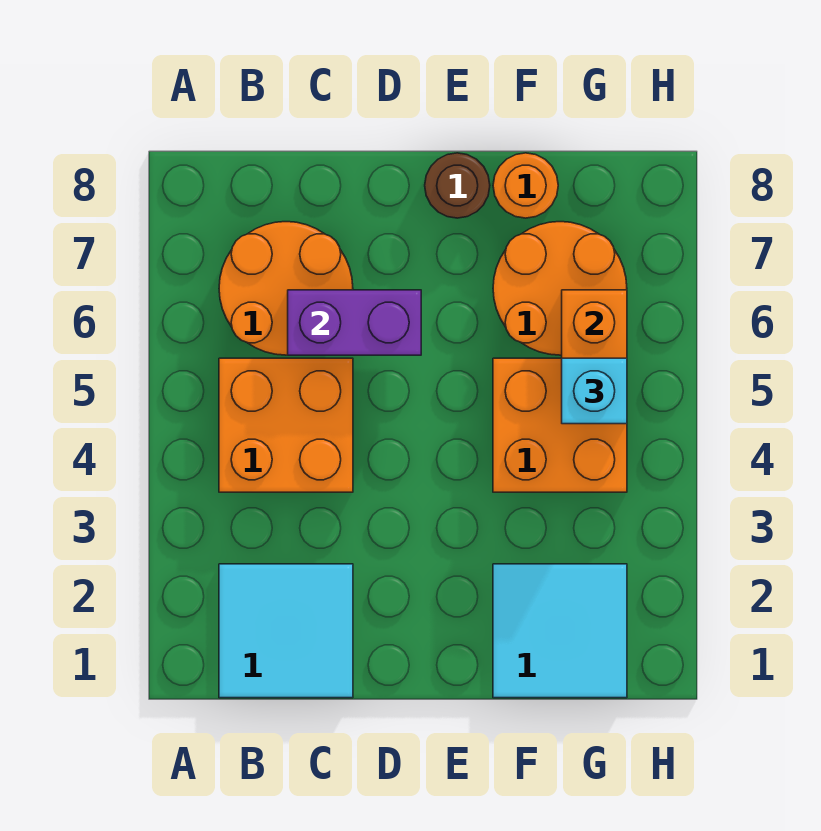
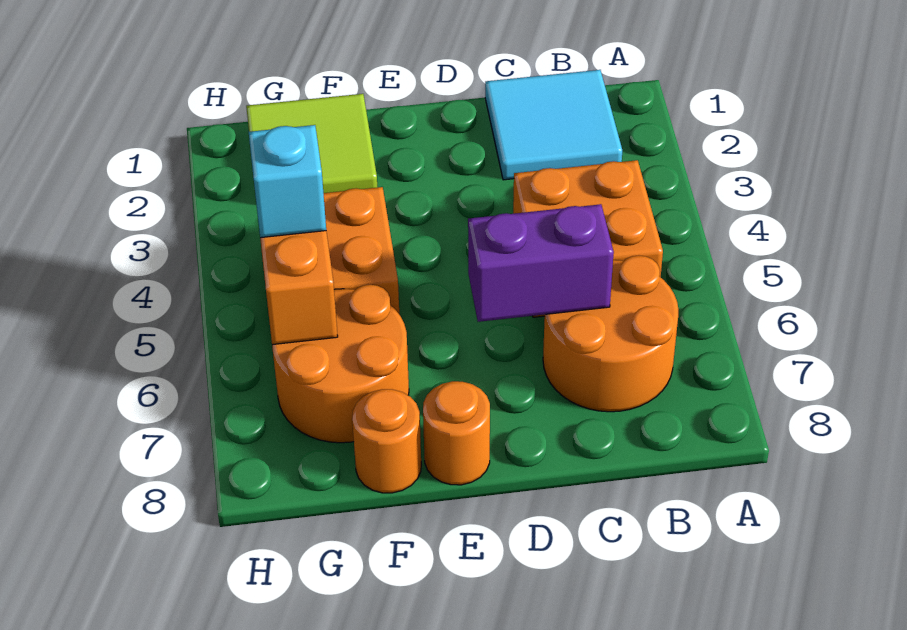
brown 1x1 round brick [425,153,490,218] -> orange 1x1 round brick [423,381,490,485]
cyan 2x2 tile [493,564,627,698] -> lime 2x2 tile [246,94,377,193]

